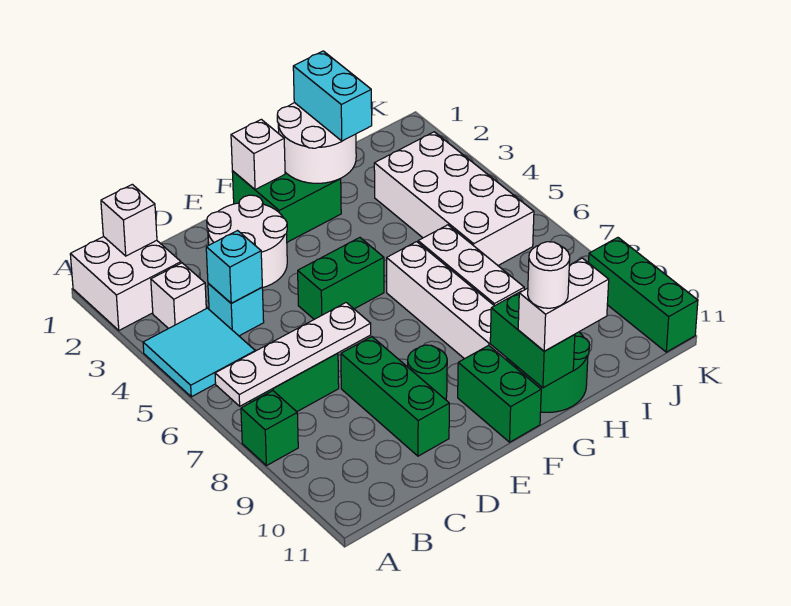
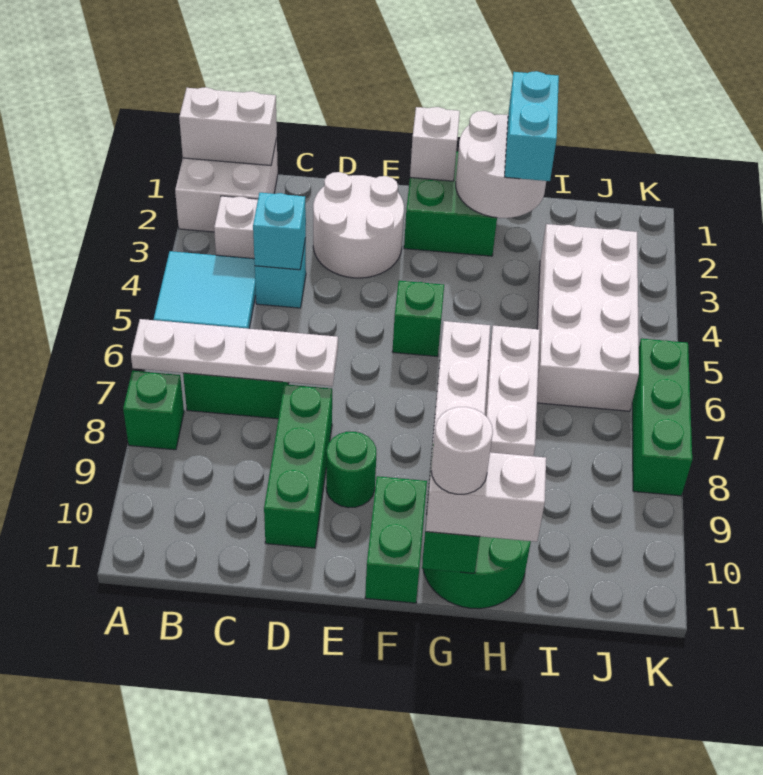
white 1x1 brick [101,184,157,256] -> white 1x2 brick [179,87,277,166]
green 1x2 brick [298,238,384,319] -> green 1x1 brick [392,281,444,356]
green 1x3 brick [589,238,698,352] -> green 1x3 brick moved to [632,339,692,496]

